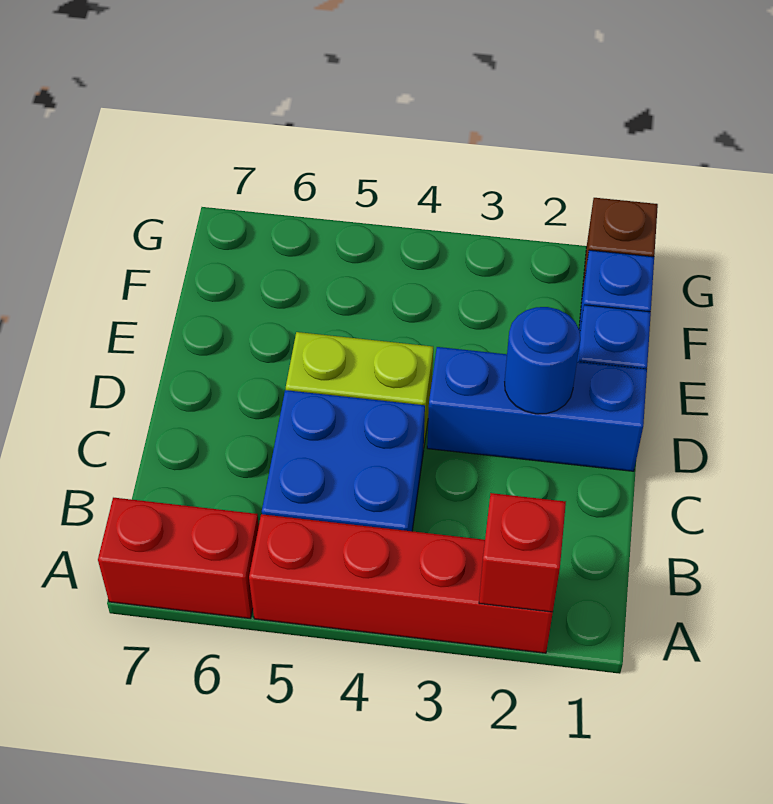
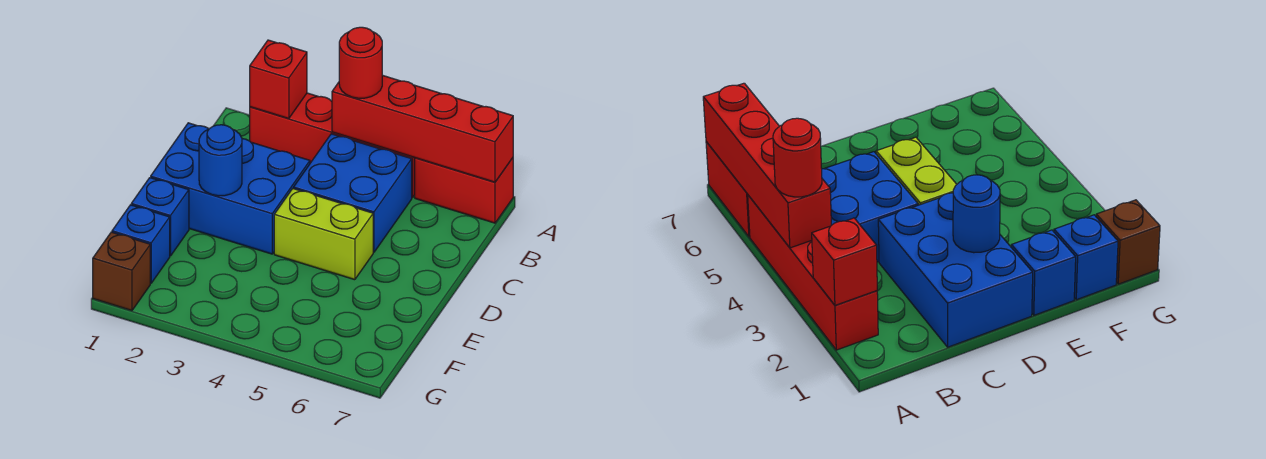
none -> red 1x4 brick [332,75,513,182]
none -> red 1x1 round brick [339,27,382,98]
blue 1x3 brick [427,347,647,471] -> blue 2x3 brick [151,123,310,254]

